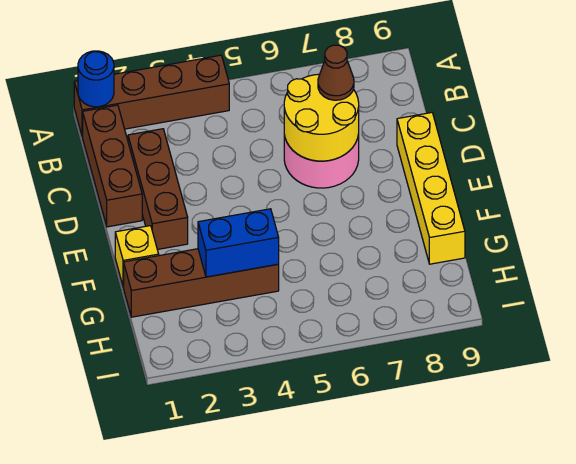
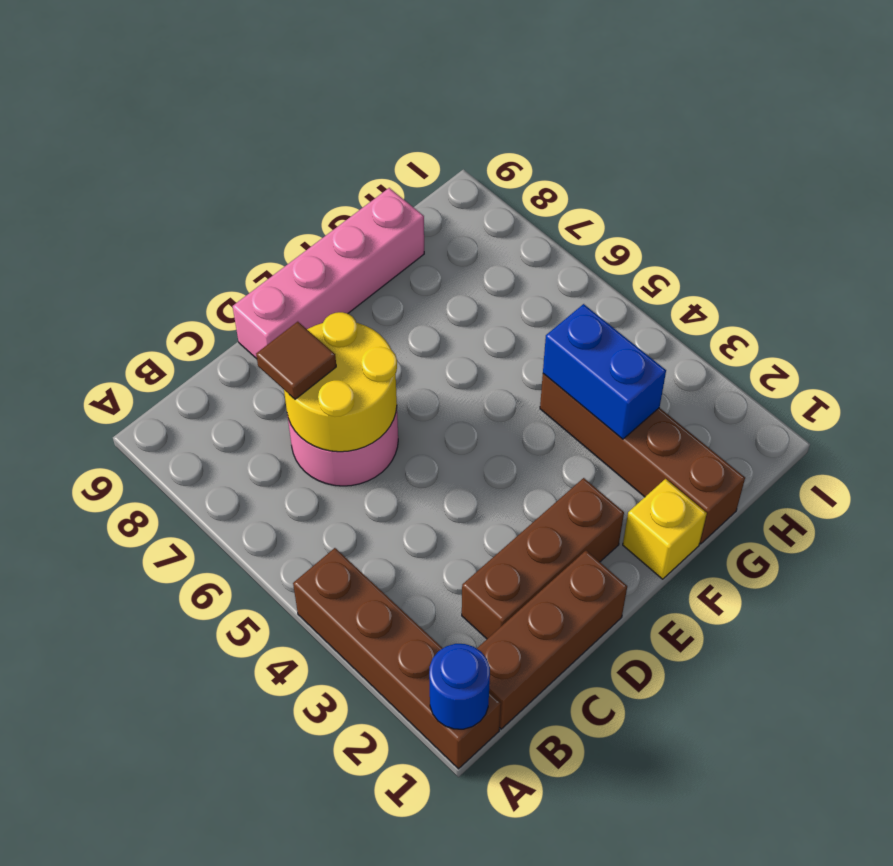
brown 1x1 cone [318,45,354,100] -> brown 1x1 tile [256,322,336,399]
yellow 1x4 brick [397,113,465,264] -> pink 1x4 brick [233,188,424,359]

